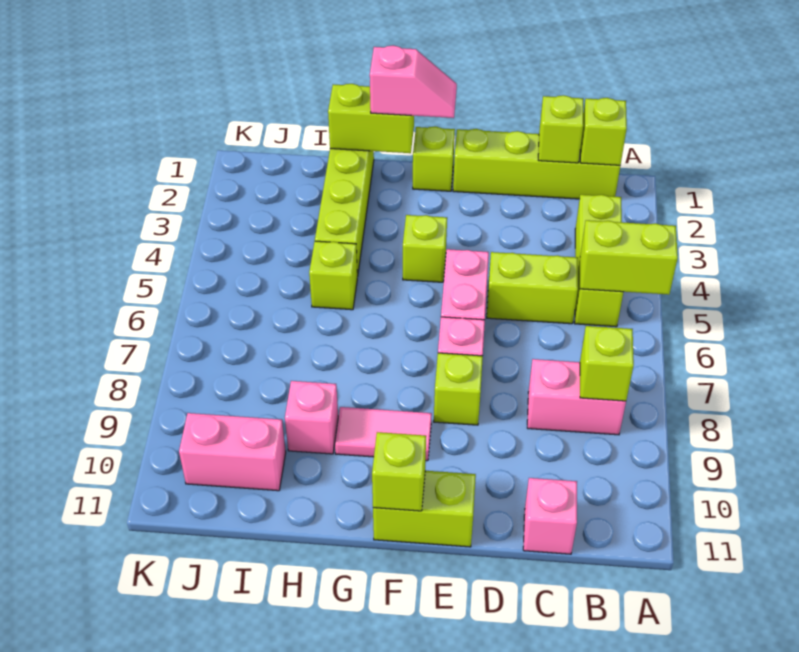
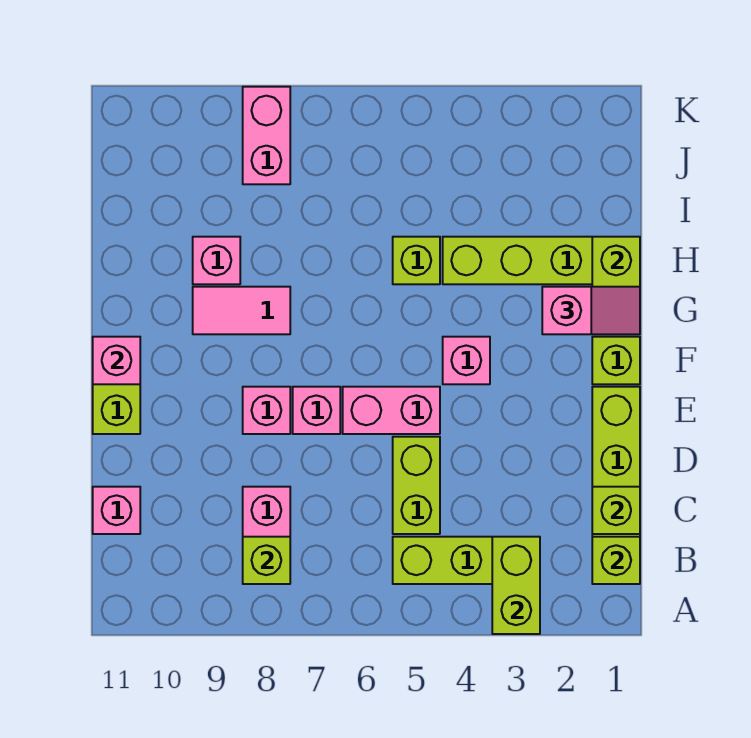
lime 1x2 brick [580,220,678,295] -> lime 1x2 brick moved to [492,537,540,634]
lime 1x1 brick [434,353,483,425] -> pink 1x1 brick [243,387,290,434]
pink 1x2 slope [370,46,457,118] -> pink 1x2 slope turned to [542,287,640,334]
lime 1x1 brick [403,215,447,282] -> pink 1x1 brick [443,337,490,384]
pink 1x2 tile [335,407,432,461] -> pink 1x2 tile turned to [193,287,290,334]
lime 1x1 brick [372,432,426,511] -> pink 1x1 brick [93,337,140,384]
pink 1x2 brick [179,413,286,491] -> pink 1x2 brick moved to [243,87,290,184]

